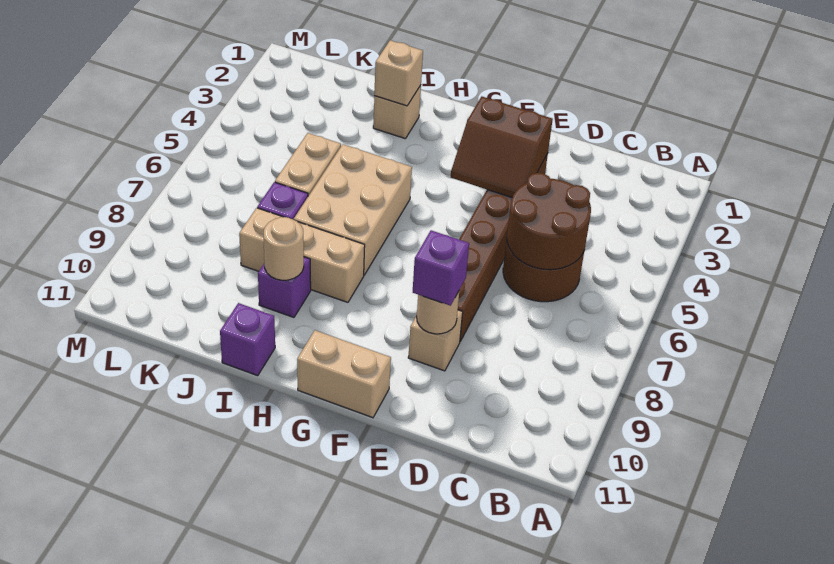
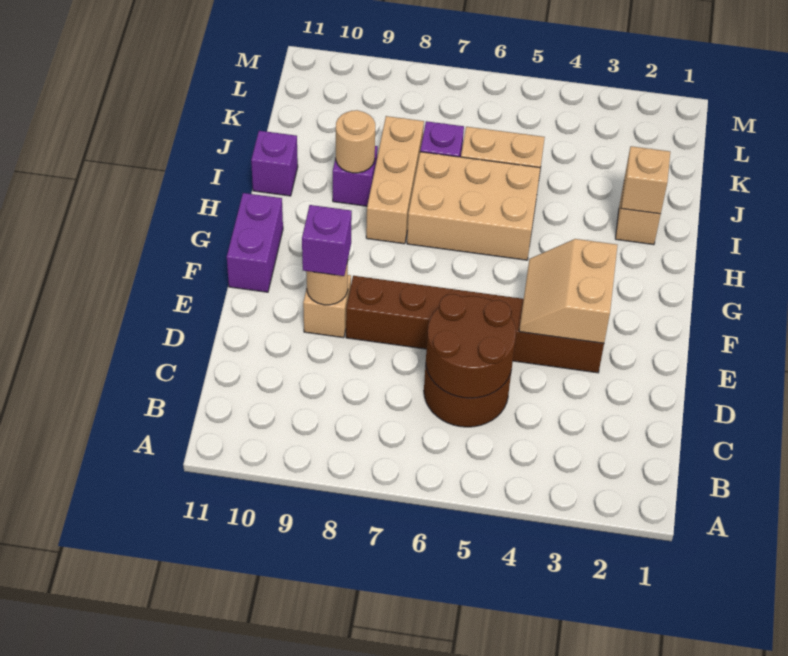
brown 2x2 slope [451,97,553,197] -> tan 2x2 slope [519,239,617,343]
tan 1x2 brick [297,330,391,418] -> purple 1x2 brick [227,193,283,292]

